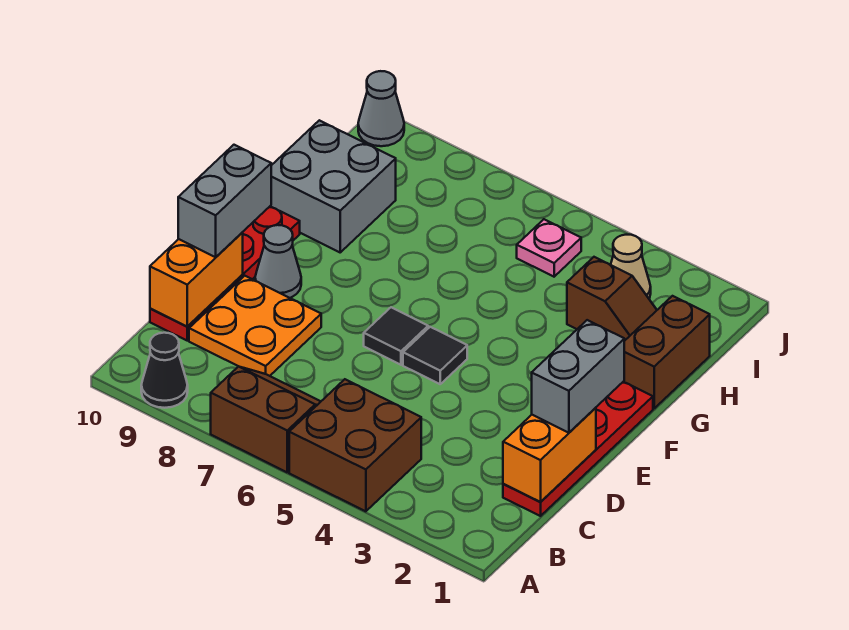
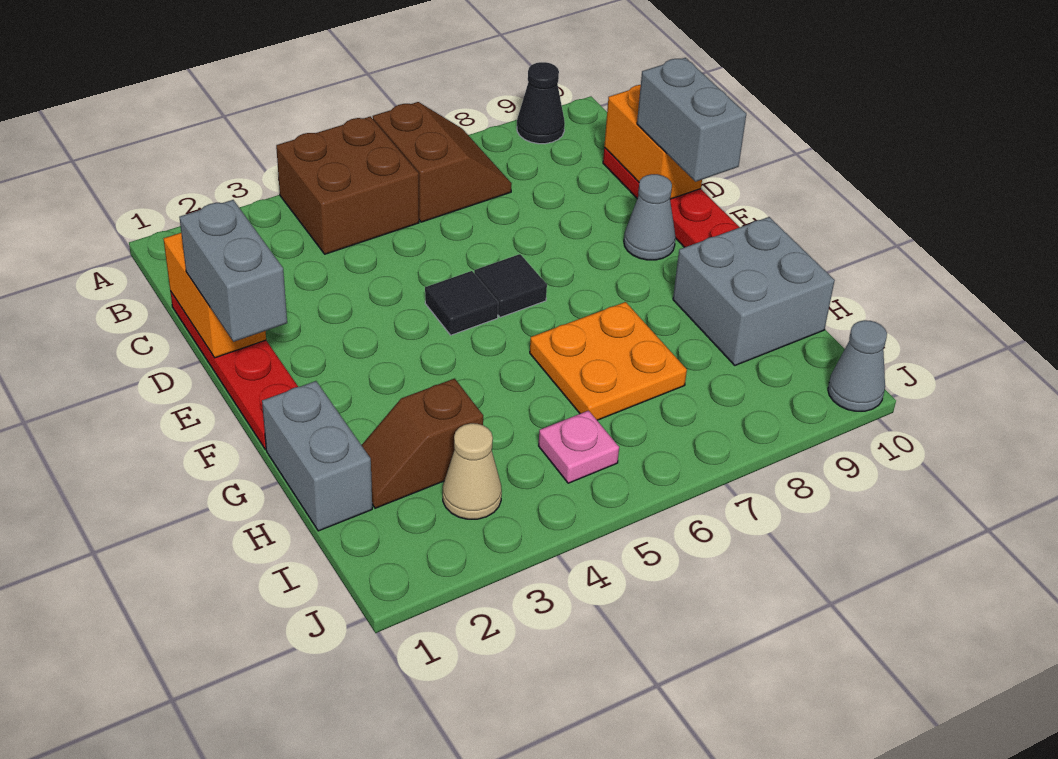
brown 2x2 slope [211,366,321,472] -> brown 2x2 slope turned to [373,102,512,222]
orange 2x2 plate [189,276,321,376] -> orange 2x2 plate moved to [530,302,687,420]
brown 1x2 brick [623,296,710,408] -> grey 1x2 brick [262,381,372,531]

